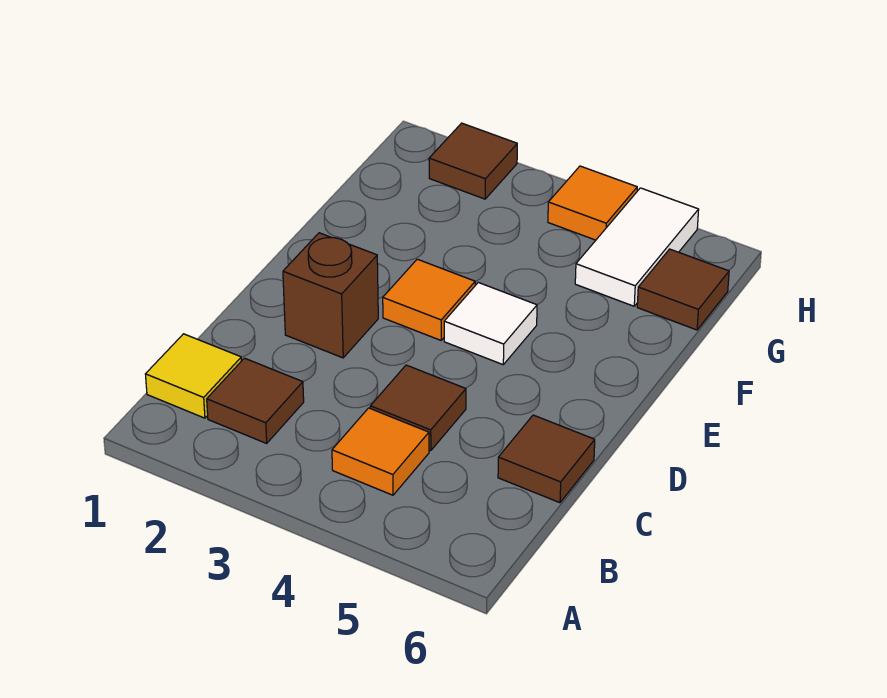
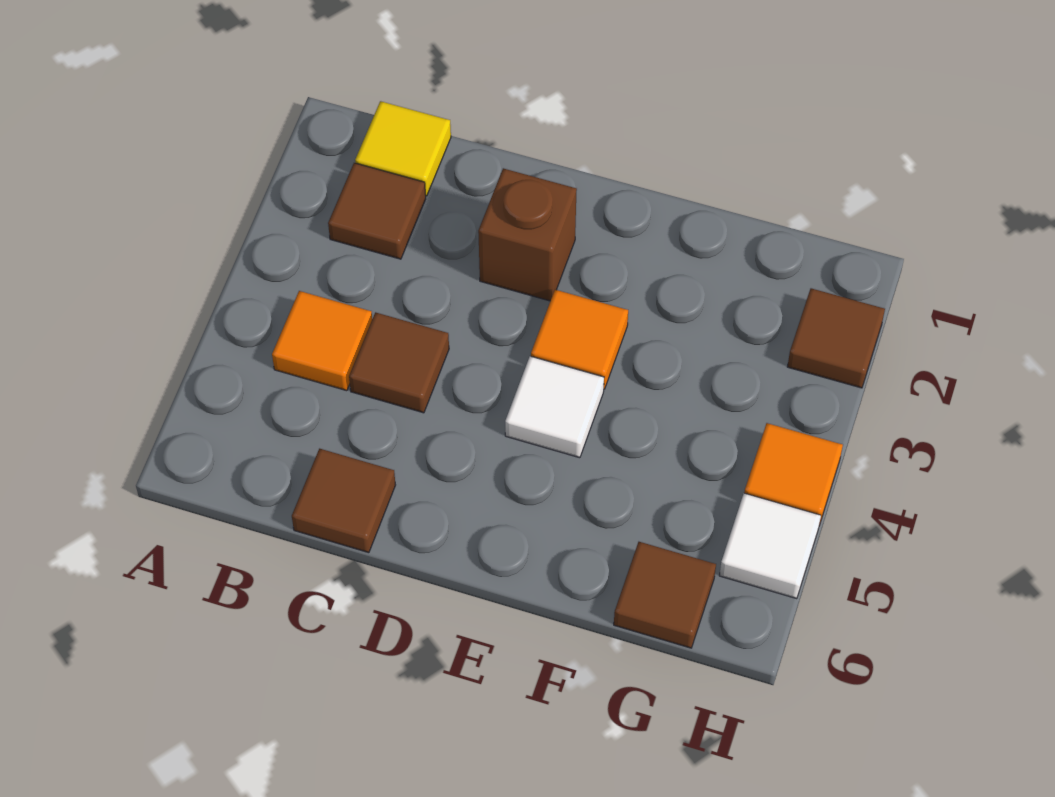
white 1x2 tile [575,188,699,306] -> white 1x1 tile [719,493,821,599]

